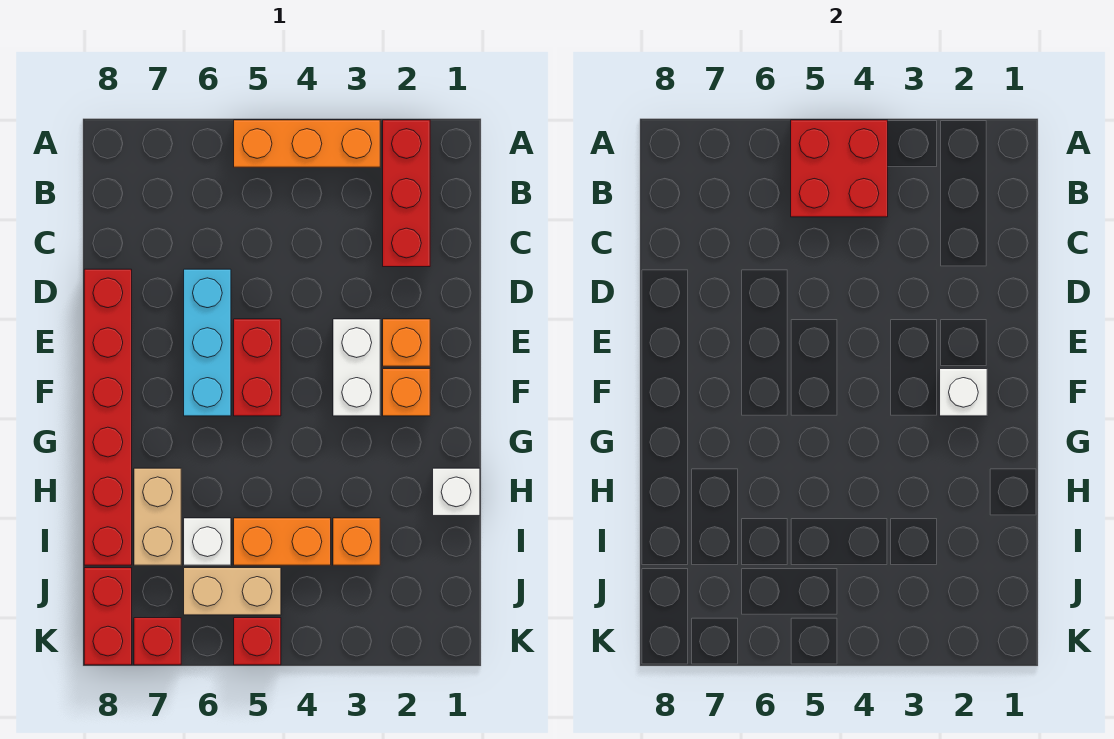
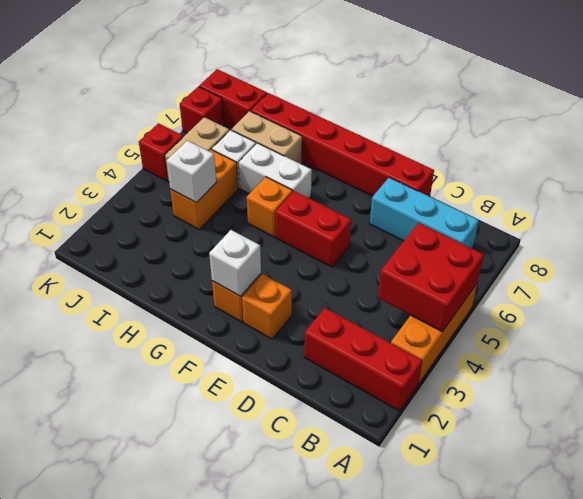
cyan 1x3 brick [184,269,231,416] -> cyan 1x3 brick moved to [370,178,479,248]
white 1x2 brick [333,319,380,416] -> white 1x2 brick moved to [239,143,312,198]
white 1x1 brick [433,468,480,516] -> white 1x1 brick moved to [167,141,216,203]
orange 1x1 brick [333,518,380,565] -> orange 1x1 brick moved to [247,177,293,237]

